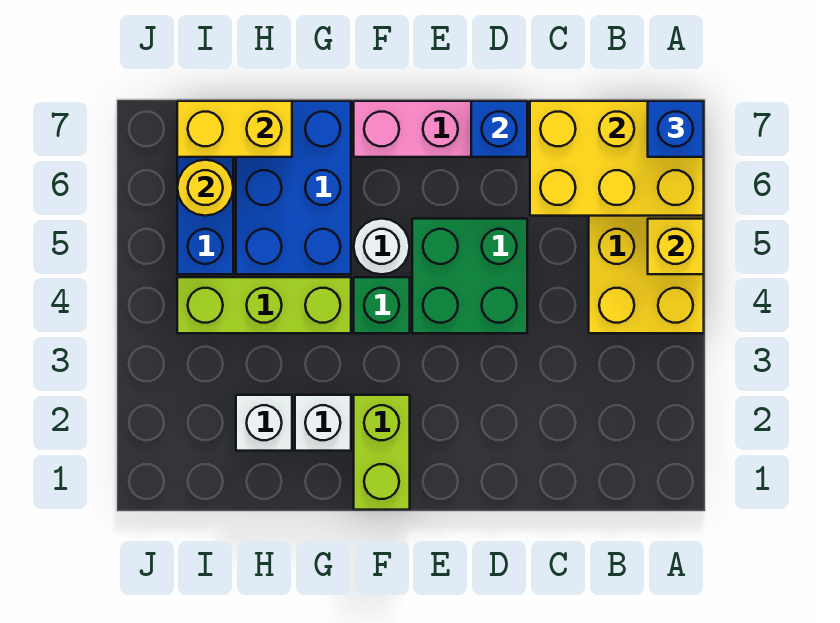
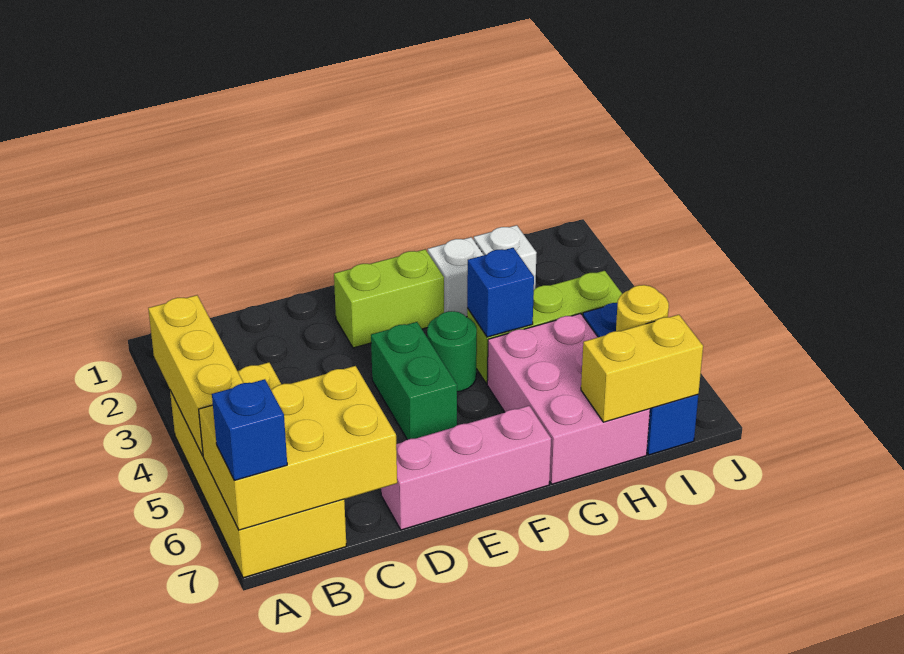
yellow 1x1 brick [648,219,704,274] -> yellow 1x3 brick [148,295,243,456]
green 2x2 brick [412,219,527,333] -> green 1x2 brick [371,322,457,440]
blue 1x1 brick [471,101,527,157] -> blue 1x1 brick moved to [467,248,534,337]
lime 1x2 brick [354,395,410,510] -> lime 1x2 brick turned to [334,249,444,348]
green 1x1 brick [354,277,410,333] -> green 1x1 round brick [427,311,477,392]
white 1x1 round brick [354,219,410,274] -> none
blue 2x3 brick [236,101,351,274] -> pink 2x3 brick [487,313,650,484]

